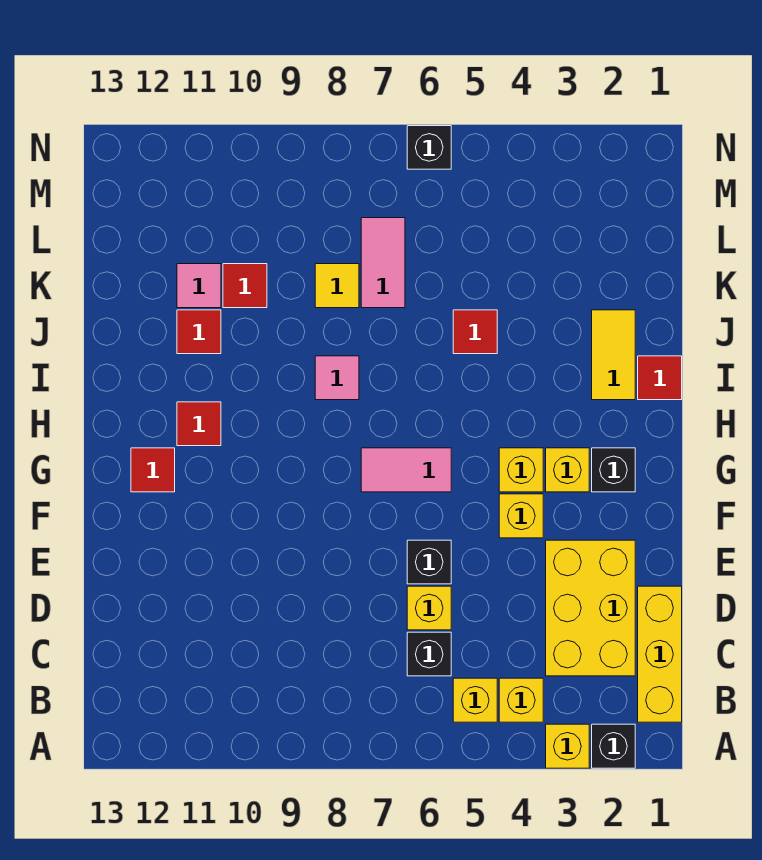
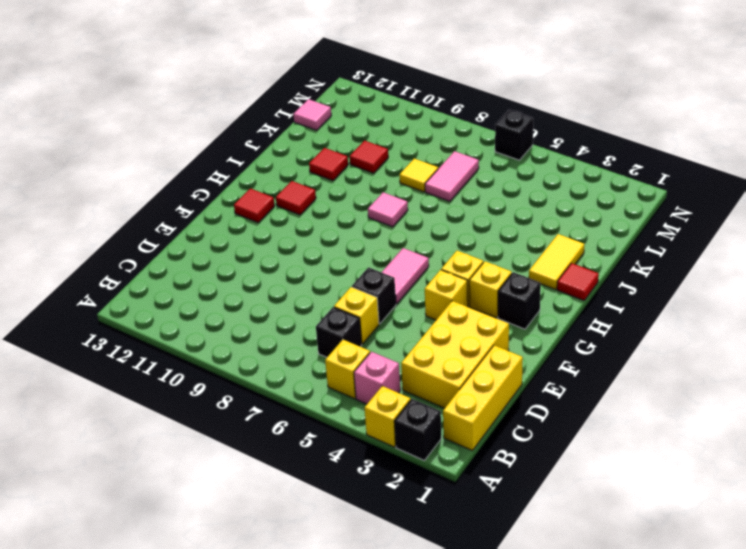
yellow 1x1 brick [499,678,543,722] -> pink 1x1 brick [354,352,400,404]
pink 1x2 tile [361,448,451,492] -> pink 1x2 tile turned to [382,248,429,304]
red 1x1 tile [453,310,497,354] -> none
pink 1x1 tile [177,264,221,308] -> pink 1x1 tile moved to [294,99,331,130]

